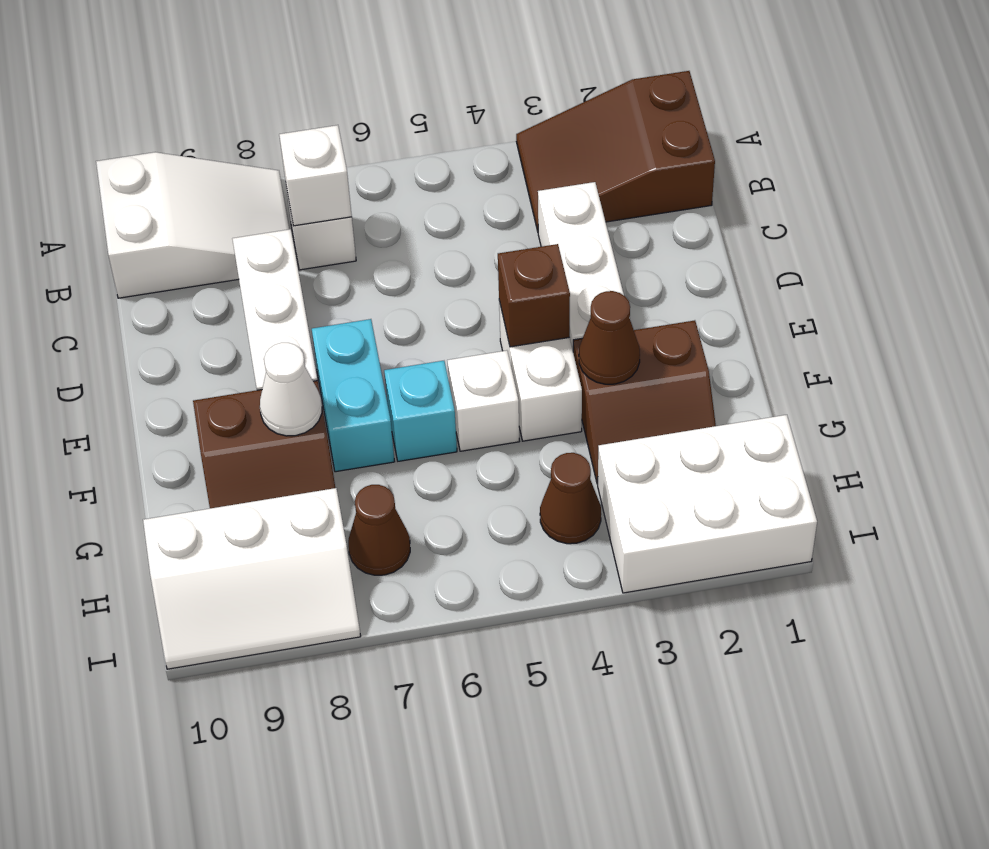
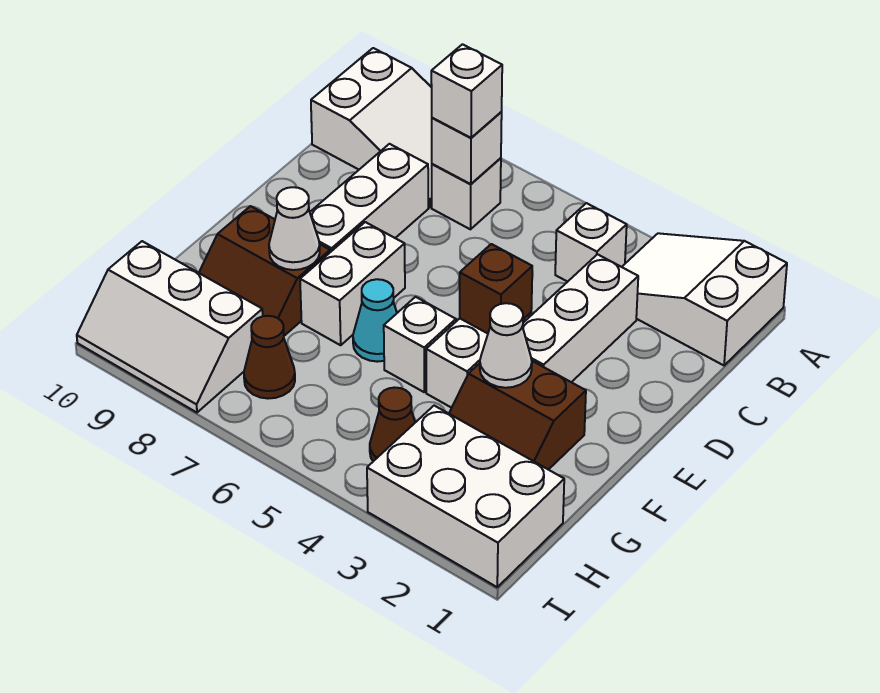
brown 2x3 slope [516,71,715,231] -> white 2x3 slope [622,233,787,365]
none -> white 1x1 brick [555,203,627,282]
none -> white 1x1 brick [431,44,502,138]
cyan 1x2 brick [312,319,395,472] -> white 1x2 brick [300,222,405,345]
brown 1x1 cone [579,291,640,384] -> white 1x1 cone [480,303,532,388]
cyan 1x1 brick [384,361,457,461] -> cyan 1x1 cone [353,279,397,362]

